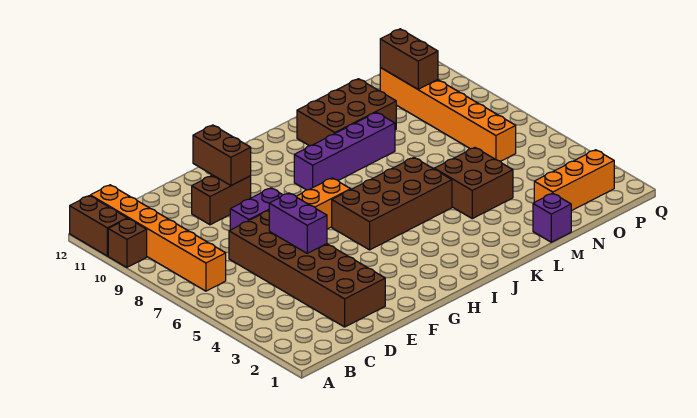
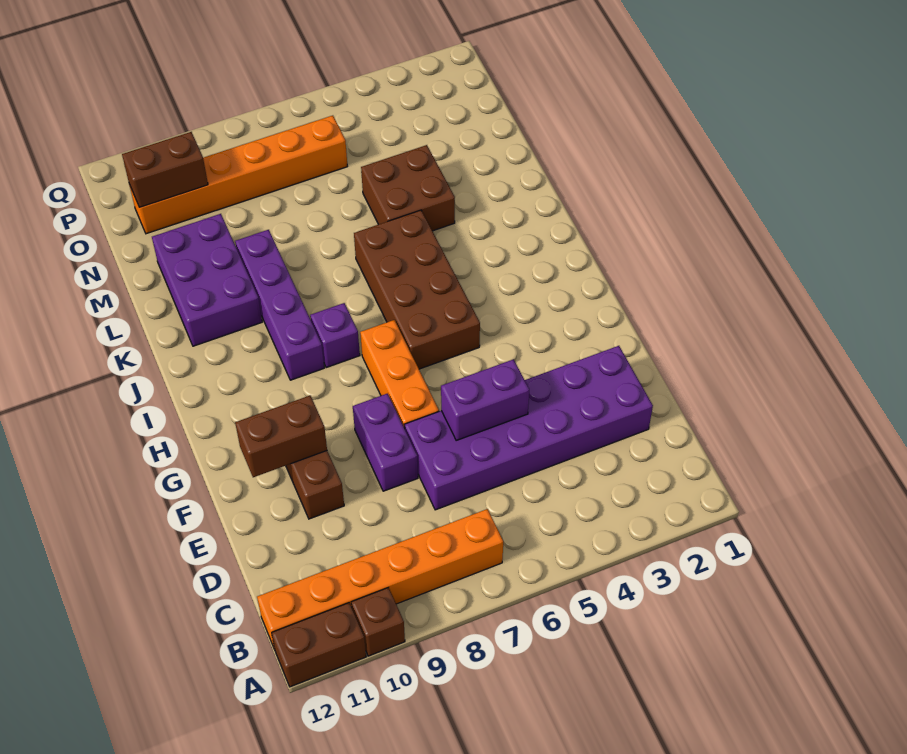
brown 2x6 brick [229,211,385,327] -> purple 2x6 brick [404,346,653,510]
brown 2x3 brick [297,79,396,146] -> purple 2x3 brick [152,214,262,346]
purple 1x1 brick [533,193,571,242] -> purple 1x1 brick moved to [310,303,360,368]
orange 1x3 brick [534,150,614,211] -> none

